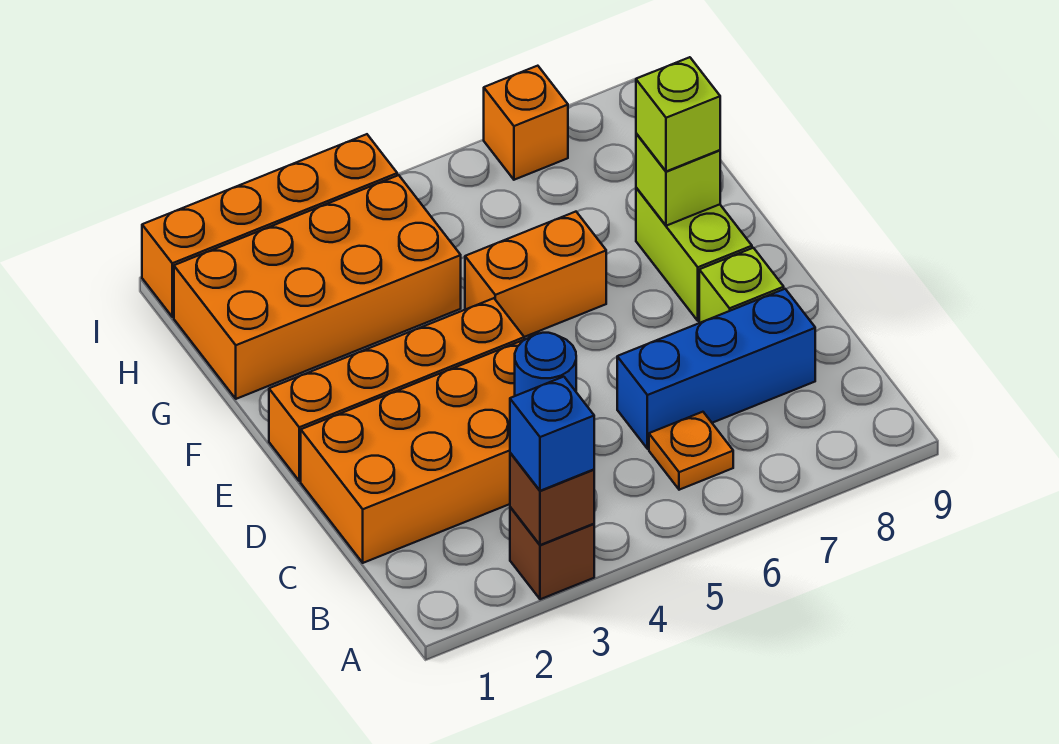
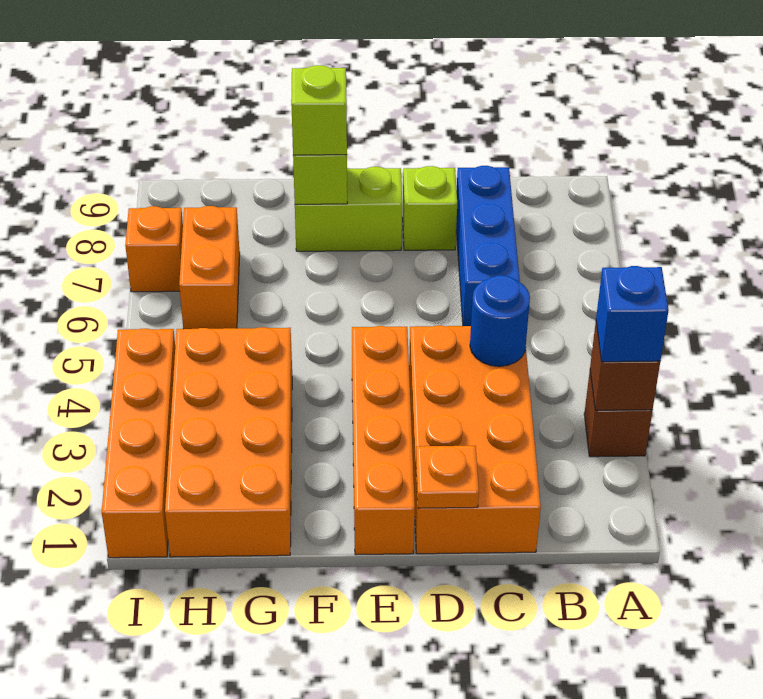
orange 1x1 plate [649,412,733,490] -> orange 1x1 plate moved to [416,446,479,508]
orange 1x2 brick [465,212,606,337] -> orange 1x2 brick moved to [179,206,240,329]

